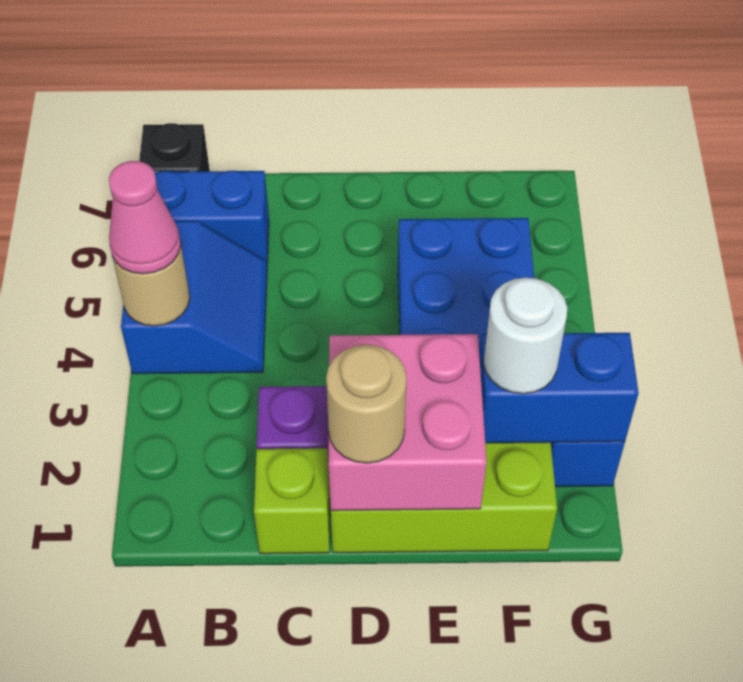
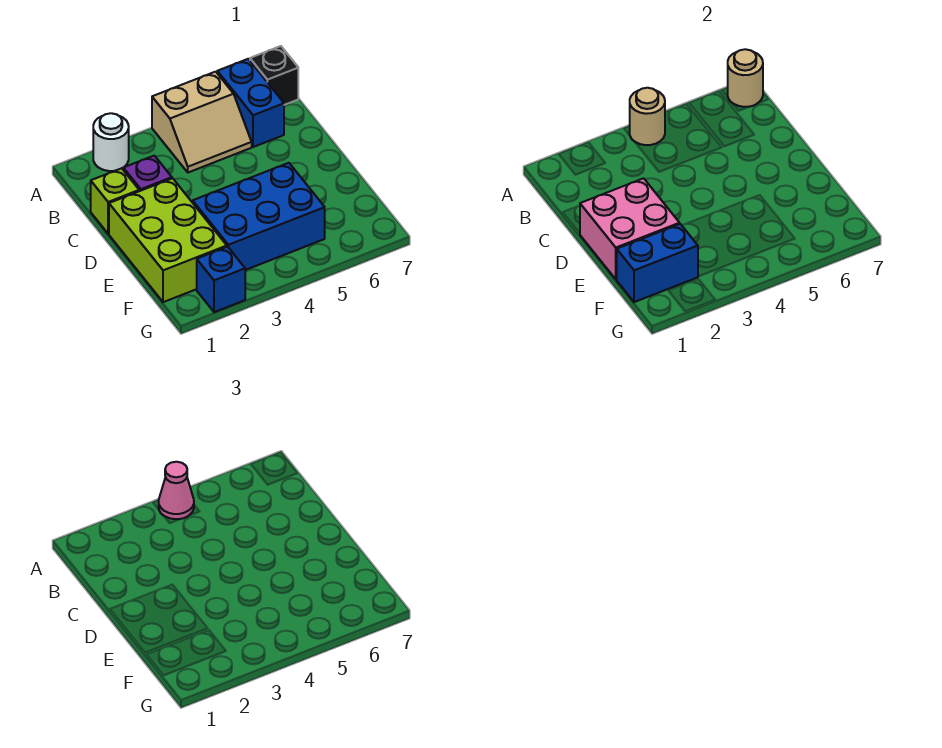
blue 2x2 slope [121,221,267,374] -> tan 2x2 slope [152,72,252,173]
tan 1x1 round brick [326,345,407,463] -> tan 1x1 round brick moved to [728,49,763,107]
blue 1x2 brick [479,333,639,443] -> blue 1x2 brick turned to [616,224,698,302]
white 1x1 round brick [484,278,567,394] -> white 1x1 round brick moved to [93,113,129,171]

